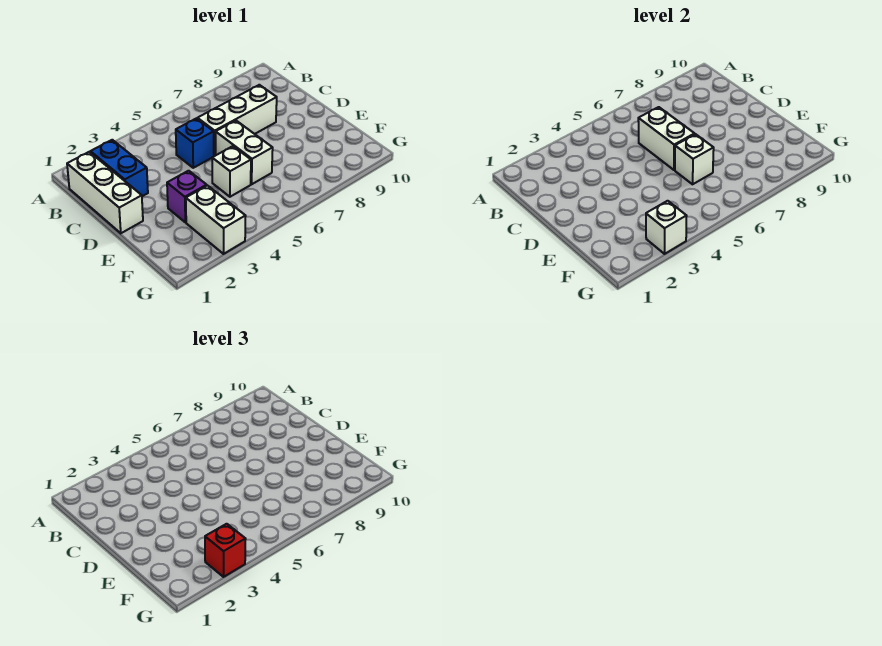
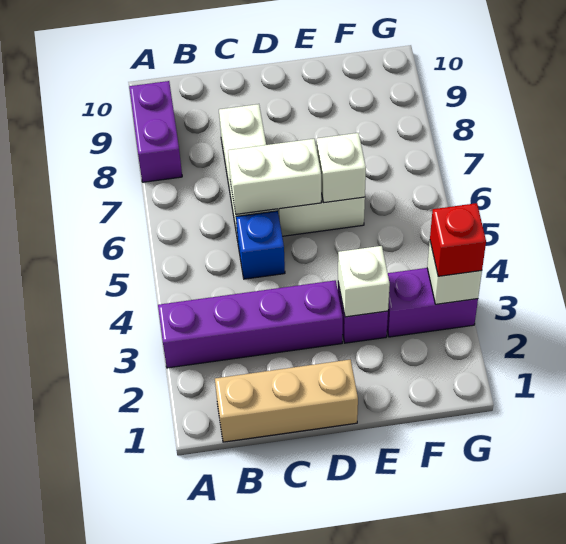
none -> purple 1x4 brick [158,280,343,368]
none -> purple 1x2 brick [129,81,182,182]
white 1x3 brick [67,152,143,233] -> tan 1x3 brick [215,360,358,442]
blue 1x2 brick [90,140,148,196] -> none
white 1x1 brick [212,146,251,197] -> white 1x1 brick moved to [338,246,390,317]
white 1x2 brick [186,186,246,254] -> purple 1x2 brick [387,268,478,337]

